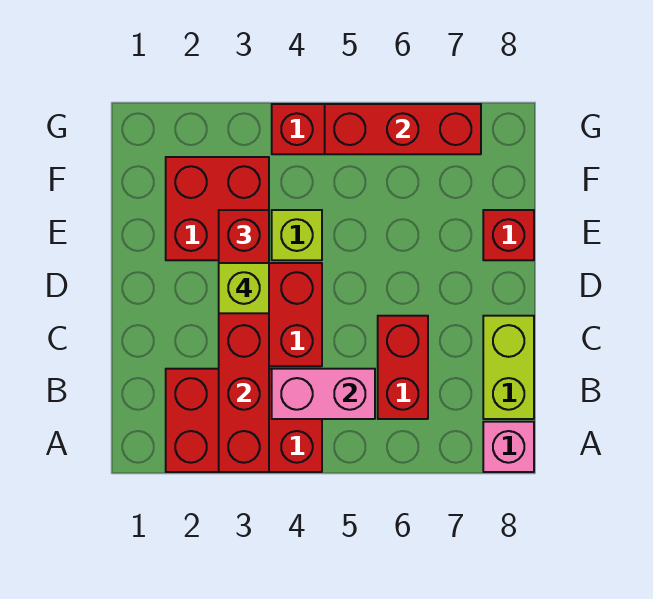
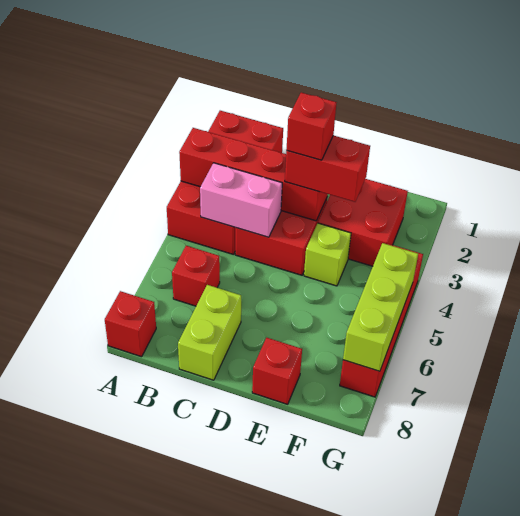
red 2x3 brick [166,369,322,472] -> red 2x4 brick [167,111,283,255]
pink 1x1 brick [483,422,534,472] -> red 1x1 brick [105,291,156,357]
pink 1x2 brick [272,369,375,419] -> pink 1x2 brick turned to [200,163,282,237]
red 1x2 brick [378,316,428,419] -> red 1x1 brick [172,246,220,306]
lime 1x2 brick [483,316,534,419] -> lime 1x2 brick turned to [178,285,241,380]
lime 1x1 brick [219,263,269,313] -> red 1x1 brick [286,93,337,160]
red 1x3 brick [325,104,481,154] -> lime 1x3 brick [343,243,418,371]

